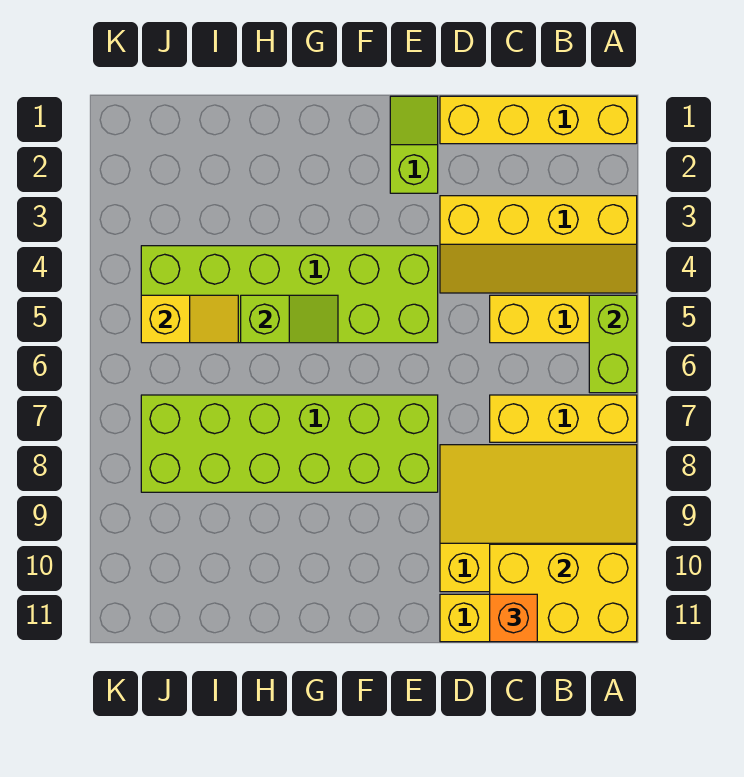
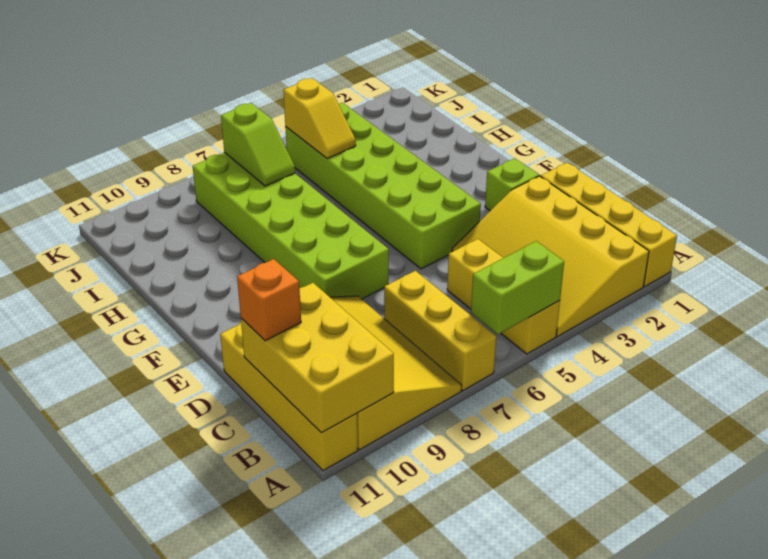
yellow 2x4 slope [440,196,637,293] -> yellow 3x4 slope [452,176,649,336]
lime 1x2 slope [241,295,338,343] -> lime 1x2 slope moved to [221,103,295,186]

